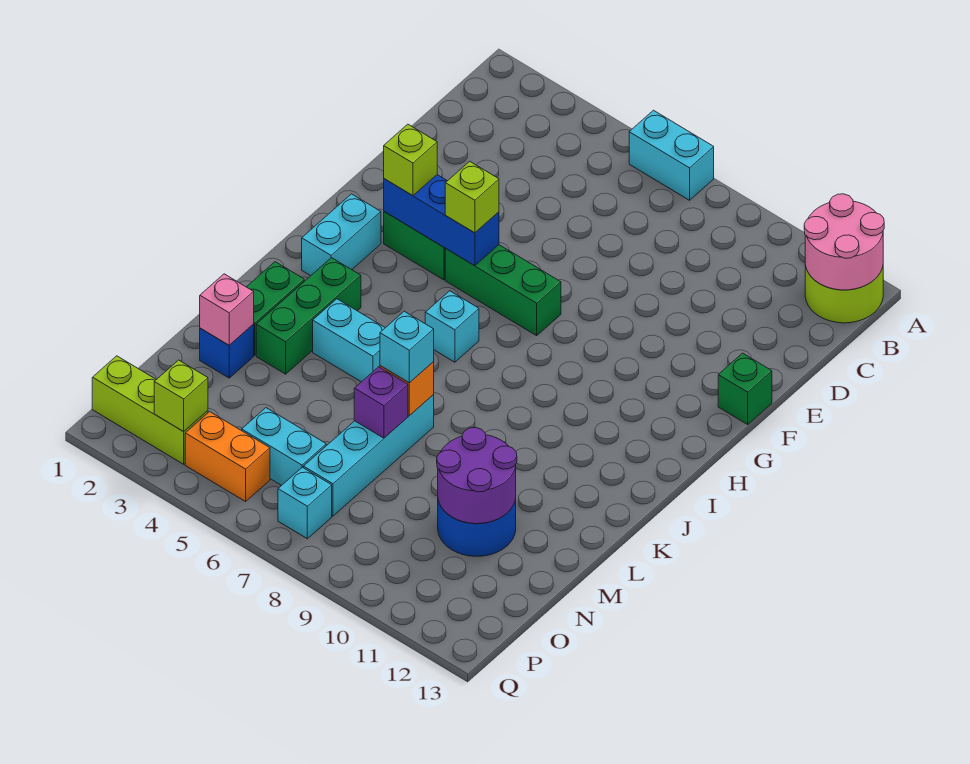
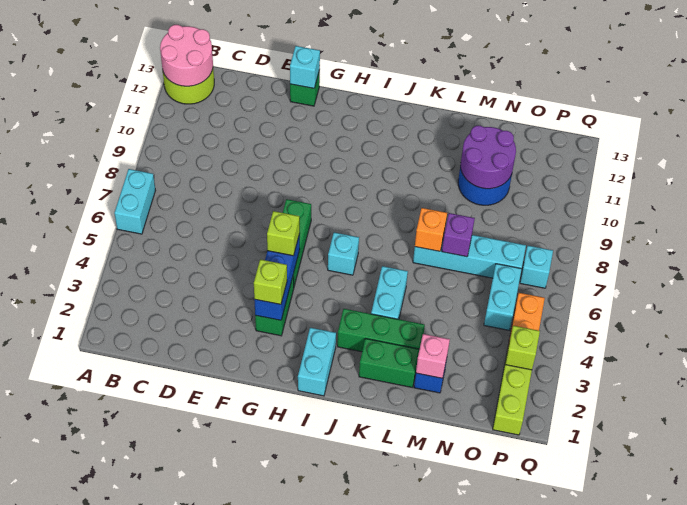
cyan 1x2 brick [302,194,381,276] -> cyan 1x2 brick turned to [298,328,336,396]
cyan 1x1 brick [380,311,434,383] -> cyan 1x1 brick moved to [290,46,320,88]

